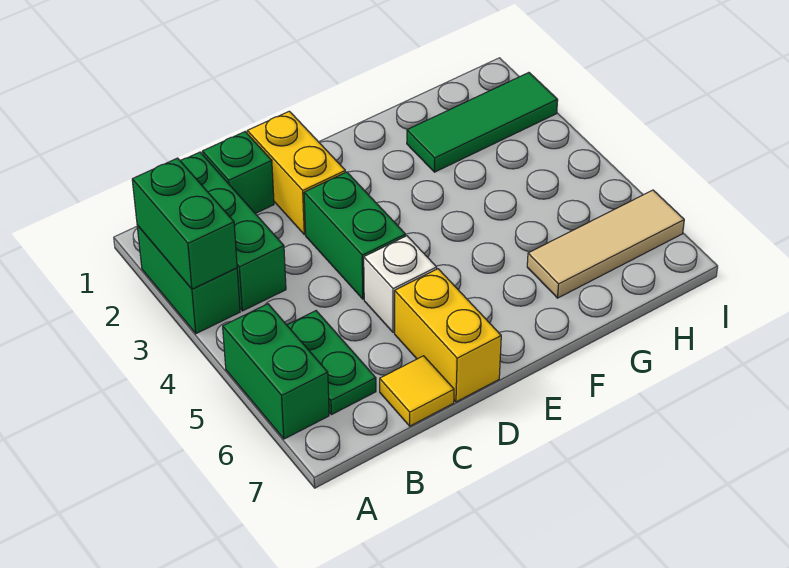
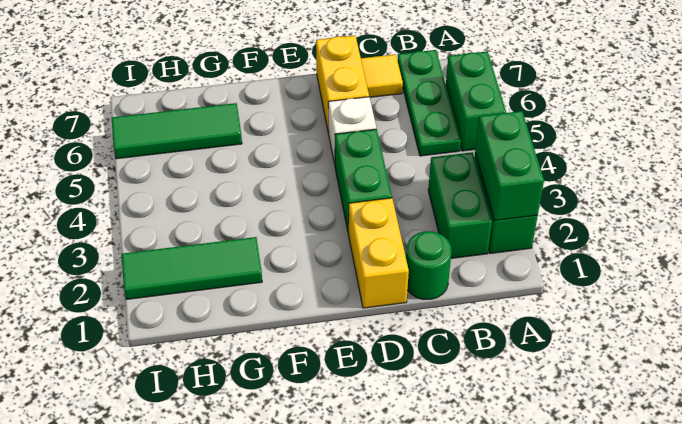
green 1x3 brick [180,152,286,311] -> green 1x2 brick [428,152,492,258]
green 1x2 plate [287,311,376,415] -> green 1x3 plate [397,50,461,156]
green 1x1 brick [202,132,274,214] -> green 1x1 round brick [406,231,452,299]
tan 1x3 tile [527,190,684,298] -> green 1x3 tile [112,103,242,159]

